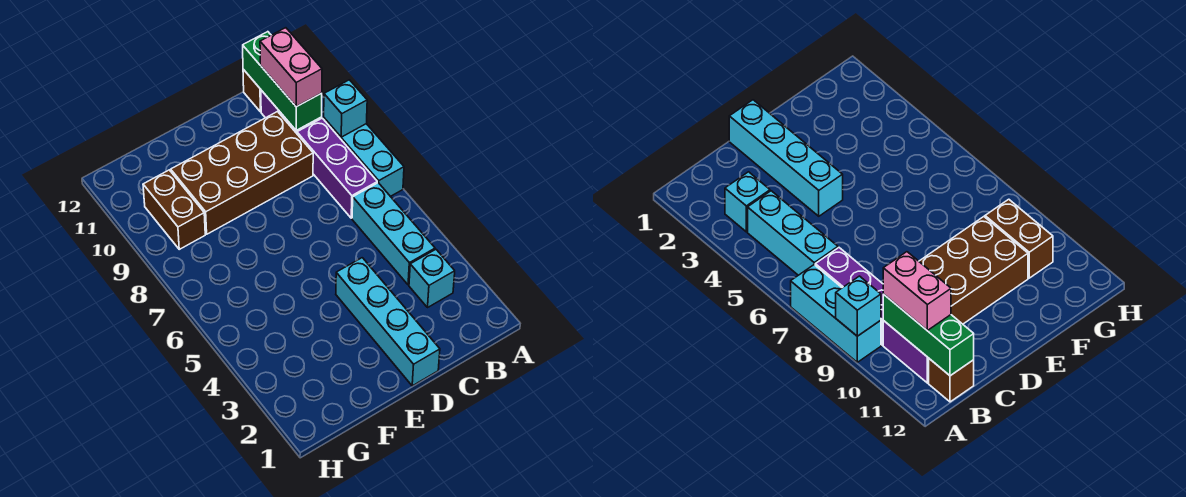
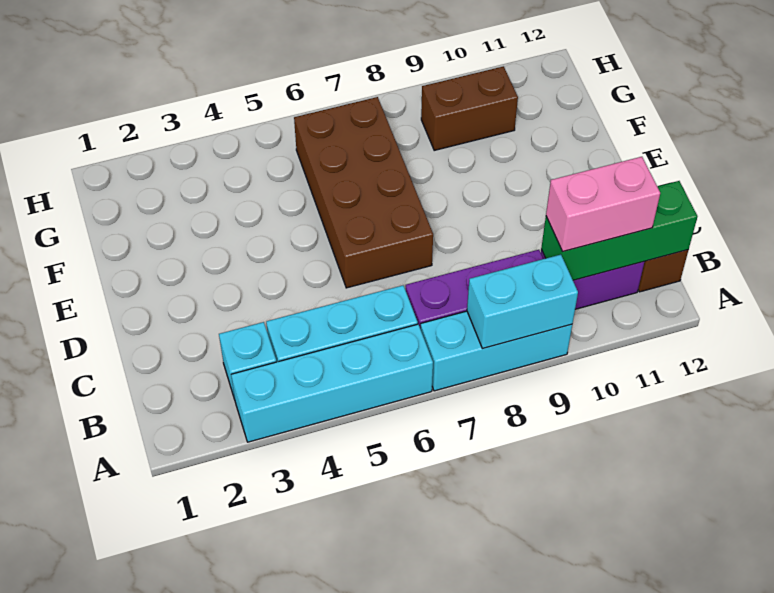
cyan 1x1 brick [324,80,367,137] -> cyan 1x2 brick [467,255,578,348]
brown 2x4 brick [171,112,313,234] -> brown 2x4 brick moved to [294,97,433,288]
cyan 1x4 brick [336,258,440,386] -> cyan 1x4 brick moved to [231,324,433,442]

